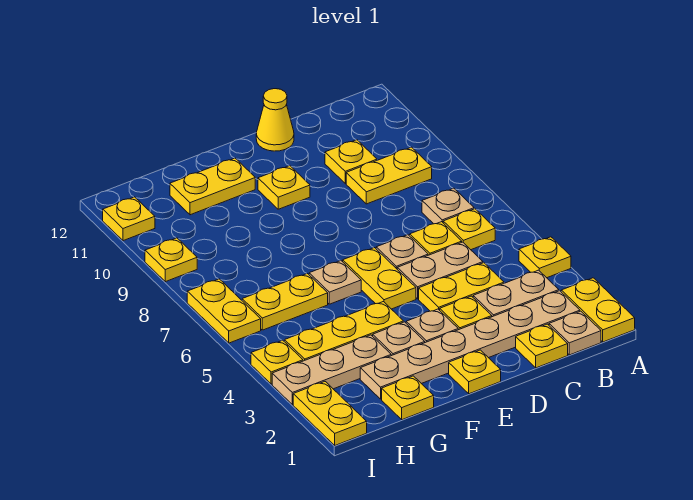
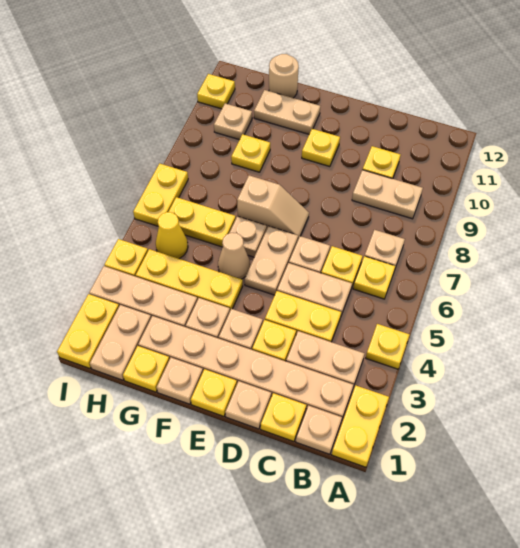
yellow 1x2 plate [346,147,432,204] -> tan 1x2 plate [352,170,423,219]
none -> tan 1x1 plate [225,381,271,429]
yellow 1x1 cone [256,89,294,151] -> yellow 1x1 cone moved to [156,212,188,259]
yellow 1x2 plate [343,248,416,309] -> tan 1x2 plate [245,226,298,295]
none -> tan 1x2 slope [237,175,309,239]
none -> tan 1x1 plate [157,358,203,404]
none -> tan 1x1 cone [218,233,250,279]
yellow 1x2 plate [170,158,255,215] -> tan 1x2 plate [254,90,320,134]
none -> tan 1x1 round brick [269,54,299,98]
none -> tan 1x2 plate [90,305,151,380]
none -> tan 1x1 plate [214,103,252,140]
yellow 1x1 plate [145,238,197,282] -> yellow 1x1 plate moved to [231,134,270,172]

